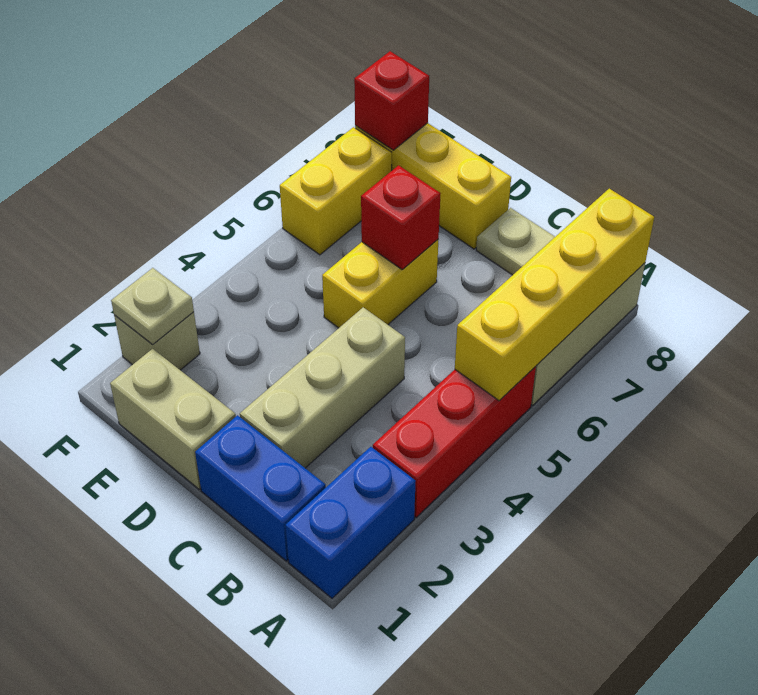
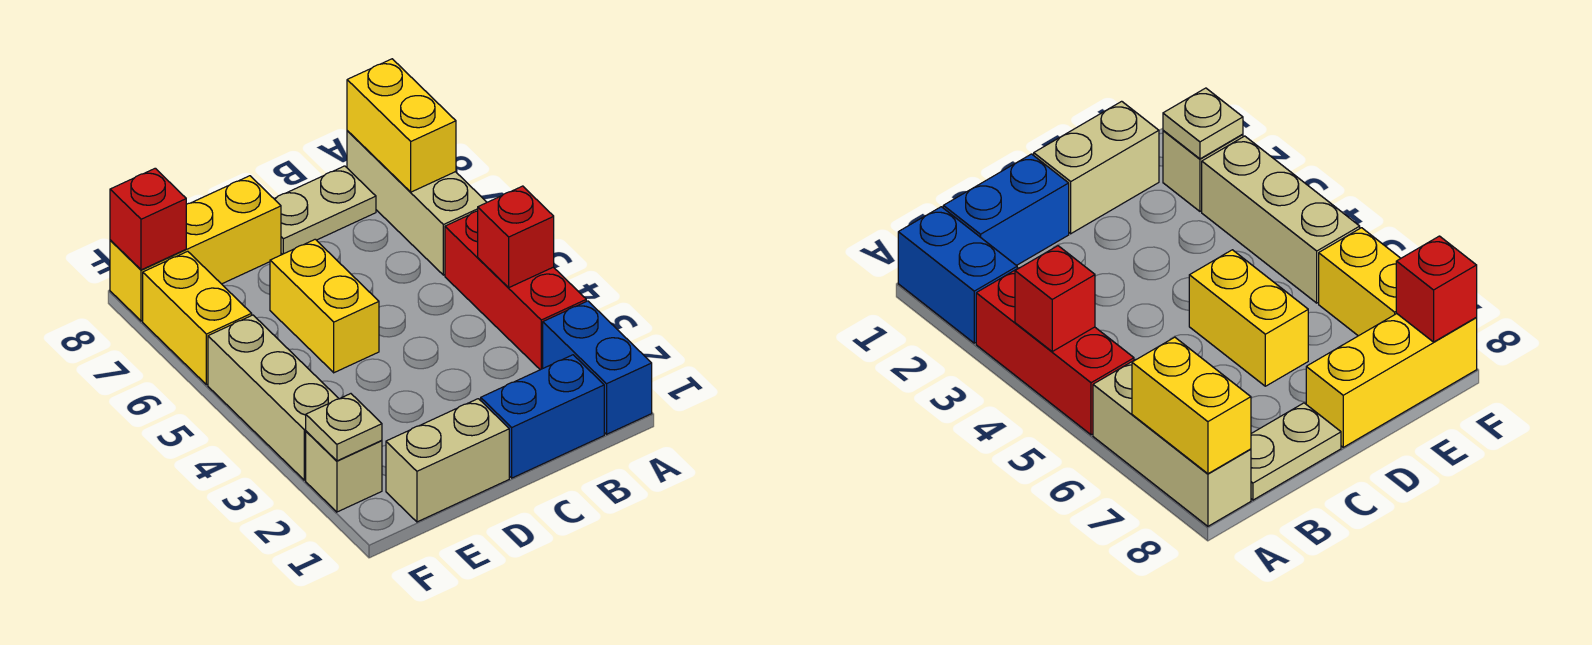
yellow 1x4 brick [455,189,654,401] -> yellow 1x2 brick [347,59,456,192]
tan 1x3 brick [240,307,405,468] -> tan 1x3 brick moved to [208,315,339,480]
red 1x1 brick [361,165,441,269] -> red 1x1 brick moved to [478,186,554,287]

